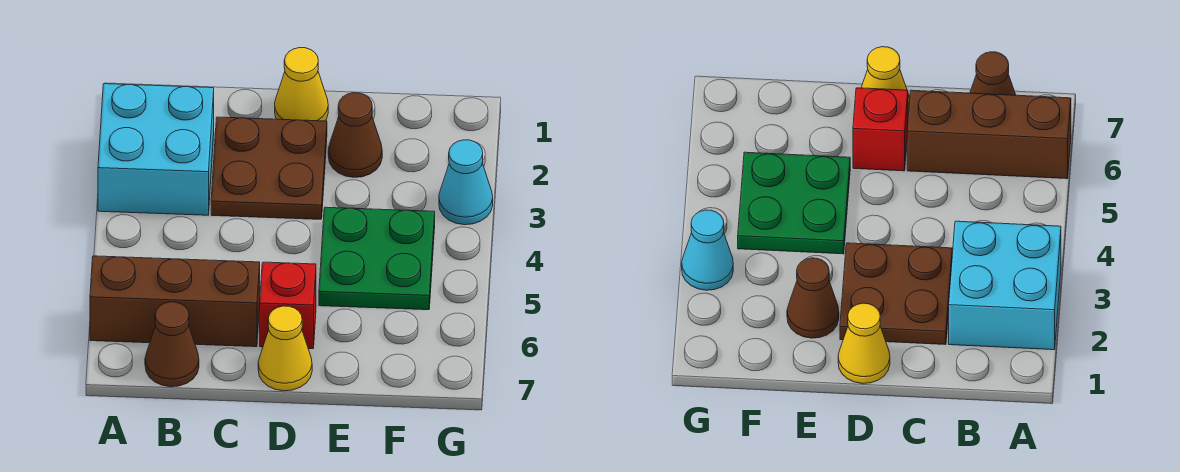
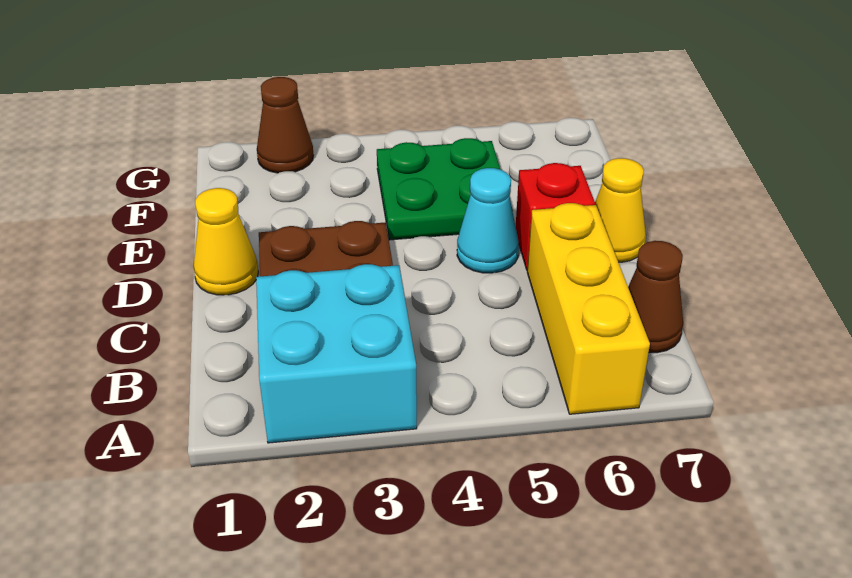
brown 1x3 brick [90,256,260,347] -> yellow 1x3 brick [527,203,650,414]
brown 1x1 cone [328,93,382,177] -> brown 1x1 cone moved to [257,77,313,173]
cyan 1x1 cone [439,140,493,225] -> cyan 1x1 cone moved to [457,168,519,273]

